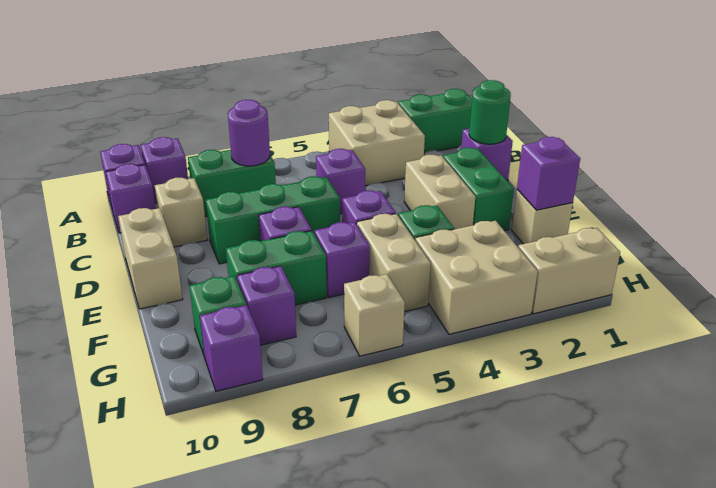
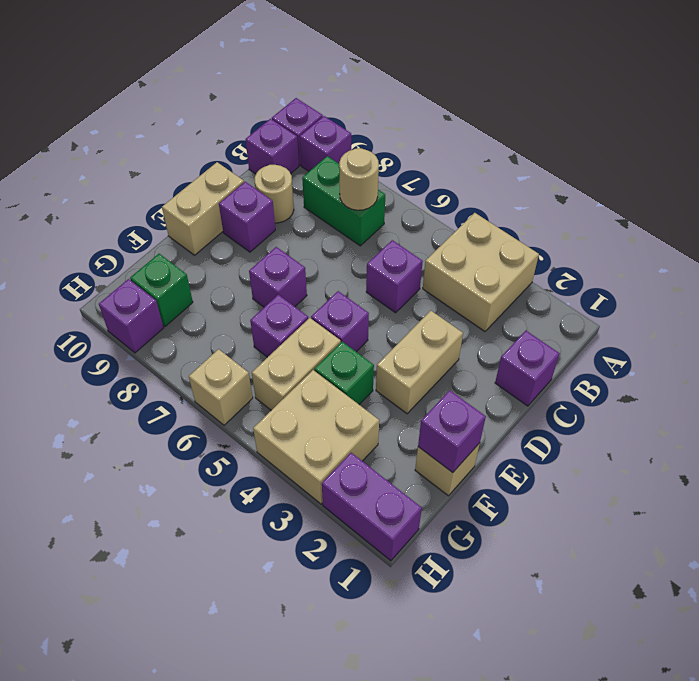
green 1x2 brick [398,89,472,153] -> none
purple 1x1 round brick [228,100,270,166] -> tan 1x1 round brick [339,148,379,210]
green 1x1 round brick [469,80,511,144] -> none
tan 1x1 brick [155,178,207,247] -> tan 1x1 round brick [255,165,294,223]
green 1x2 brick [443,148,514,231] -> none
green 1x3 brick [206,176,340,264] -> none
green 1x2 brick [226,231,327,305] -> none
purple 1x1 brick [237,266,296,345] -> purple 1x1 brick moved to [219,182,275,252]
tan 1x2 brick [518,228,620,314] -> purple 1x2 brick [322,453,422,561]

